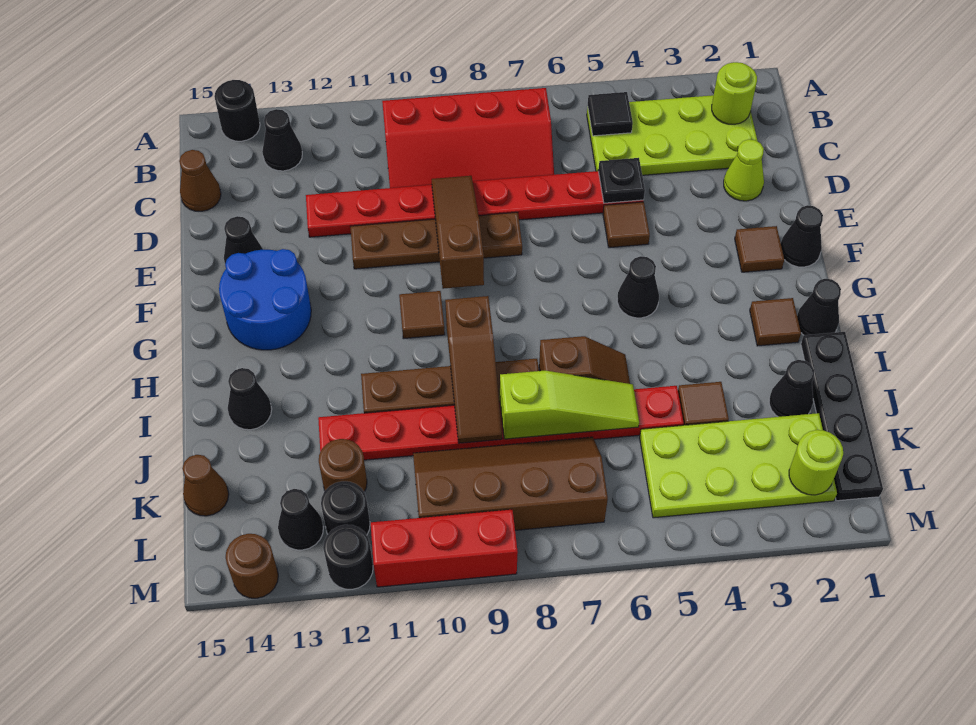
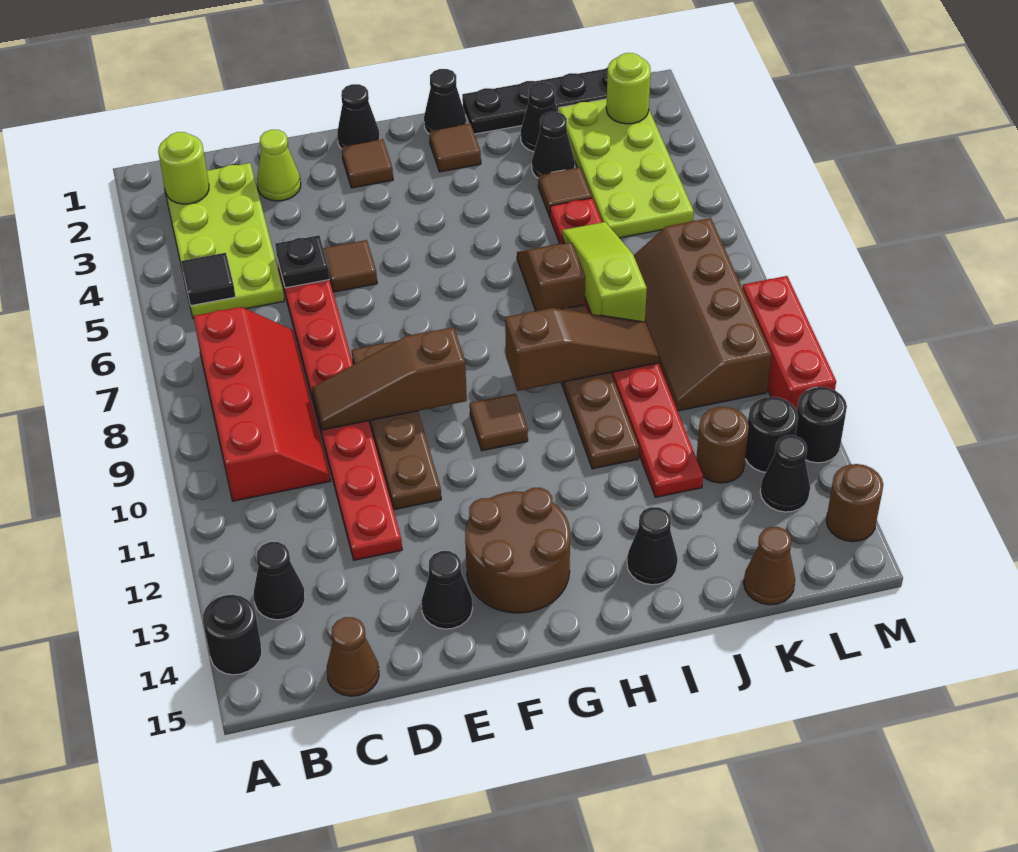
blue 2x2 round brick [219,249,311,350] -> brown 2x2 round brick [465,488,570,613]
black 1x1 cone [617,256,659,318] -> black 1x1 cone moved to [532,112,575,178]

